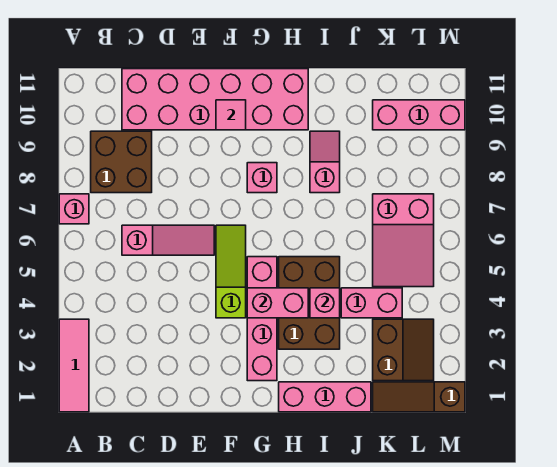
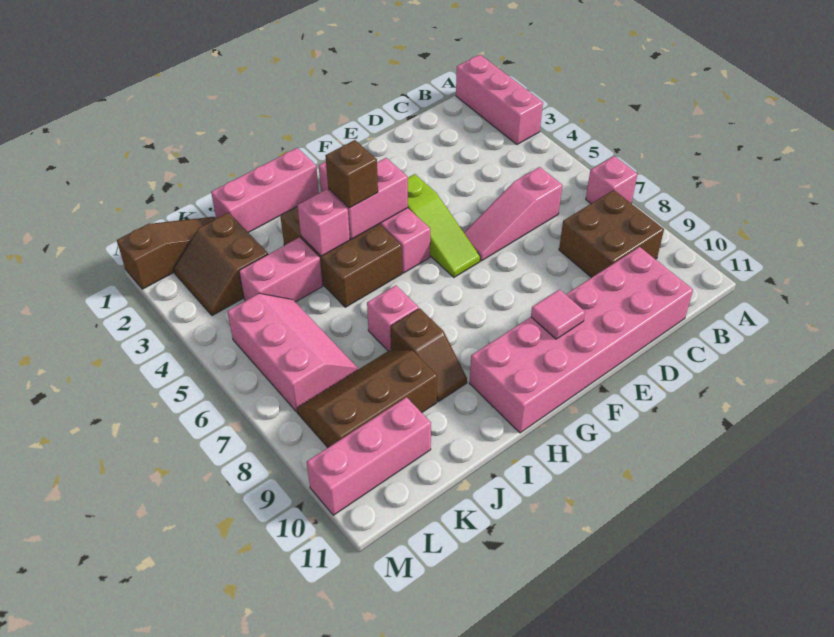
pink 1x3 tile [59,319,89,412] -> pink 1x3 brick [456,55,543,144]
pink 1x1 brick [247,163,277,193] -> pink 1x1 brick moved to [367,286,419,351]
none -> brown 1x1 brick [325,140,378,208]
pink 1x2 slope [310,131,340,193] -> brown 1x2 slope [391,308,467,402]
none -> brown 2x3 slope [297,350,437,447]
pink 2x3 slope [373,194,434,287] -> pink 2x3 slope turned to [227,293,358,411]

